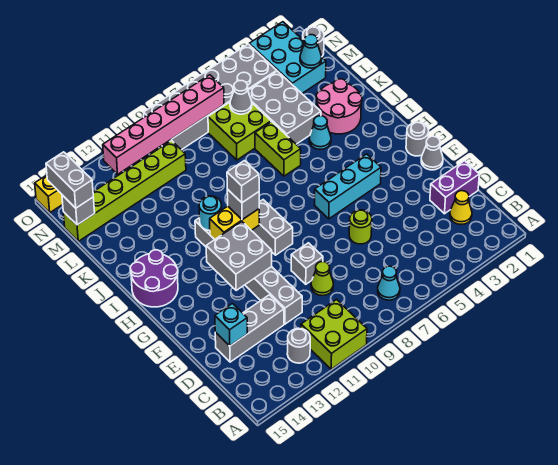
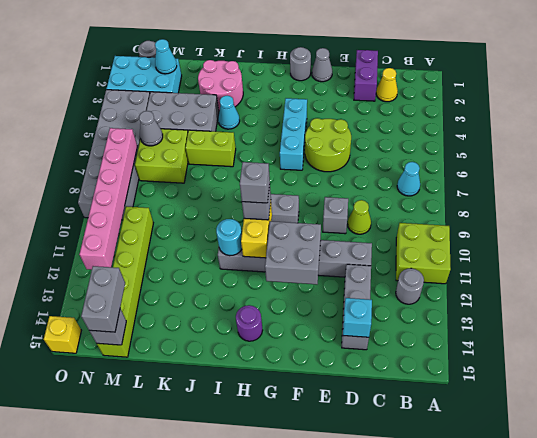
lime 1x1 round brick [349,210,372,244] -> lime 2x2 round brick [305,118,351,172]
purple 2x2 round brick [130,250,178,307] -> purple 1x1 round brick [236,305,263,341]
grey 1x2 brick [46,152,93,208] -> grey 1x2 brick turned to [81,266,125,332]

